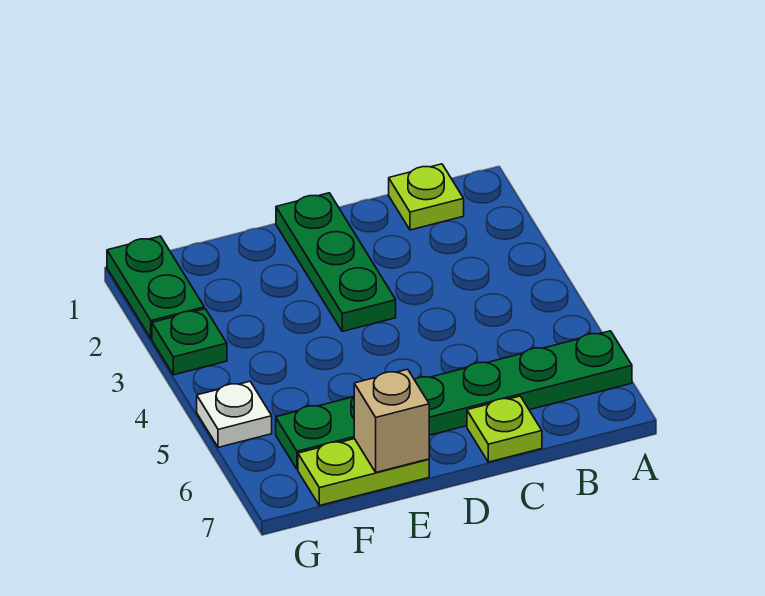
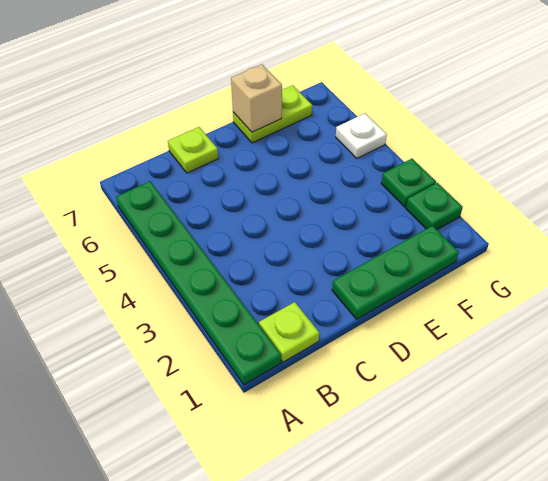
green 1x6 plate [276,331,632,469] -> green 1x6 plate turned to [116,181,281,385]
green 1x3 plate [276,193,396,331] -> green 1x3 plate turned to [332,226,459,319]
green 1x2 plate [107,236,204,339] -> green 1x1 plate [406,183,463,229]

